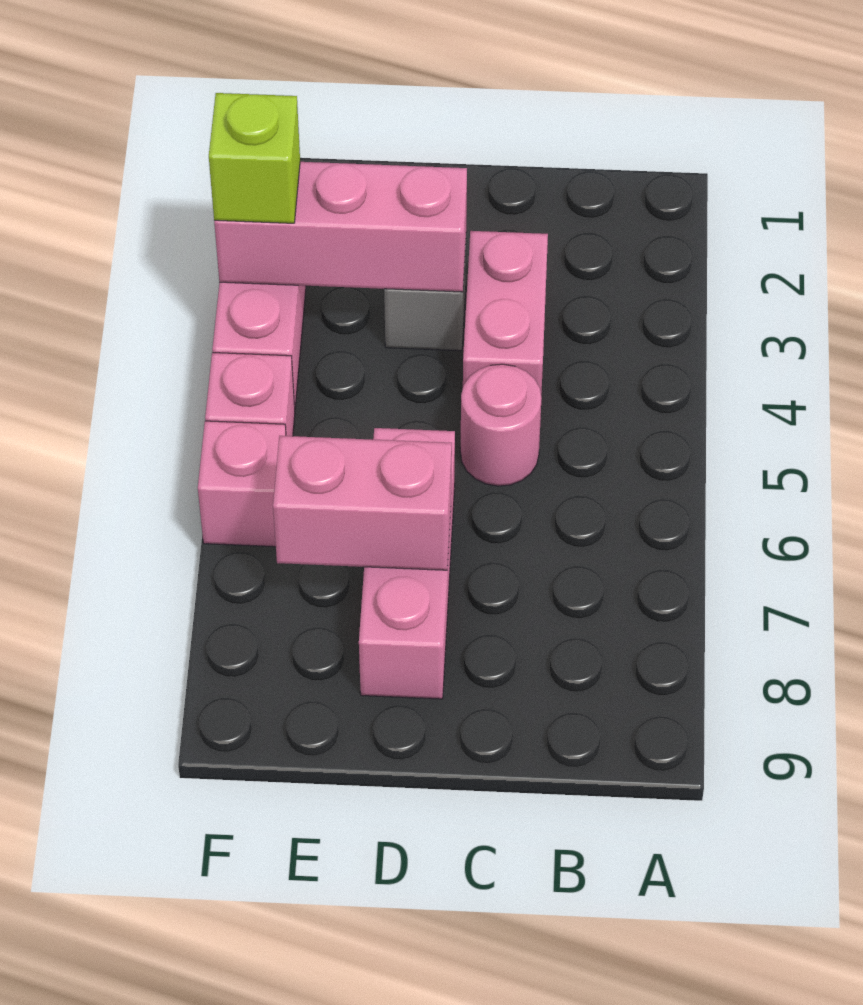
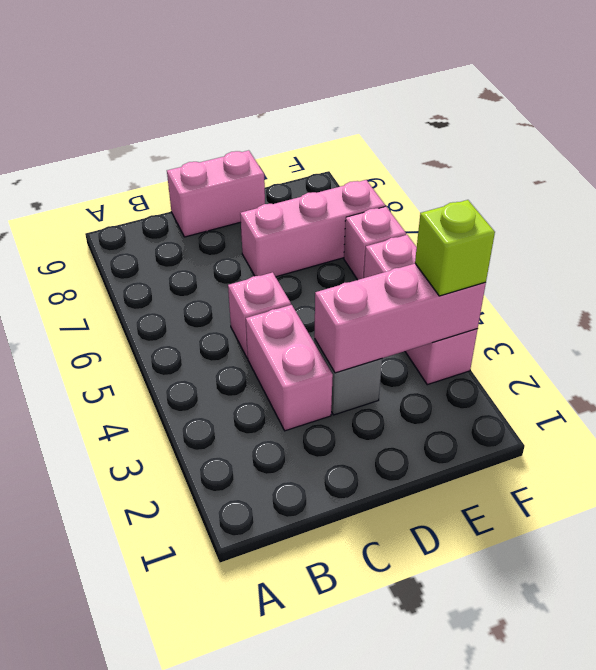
pink 1x1 round brick [460,364,541,486] -> pink 1x1 brick [228,272,291,358]
pink 1x3 brick [359,428,455,699] -> pink 1x3 brick turned to [240,180,385,277]
pink 1x2 brick [273,436,452,570] -> pink 1x2 brick moved to [167,150,265,237]

